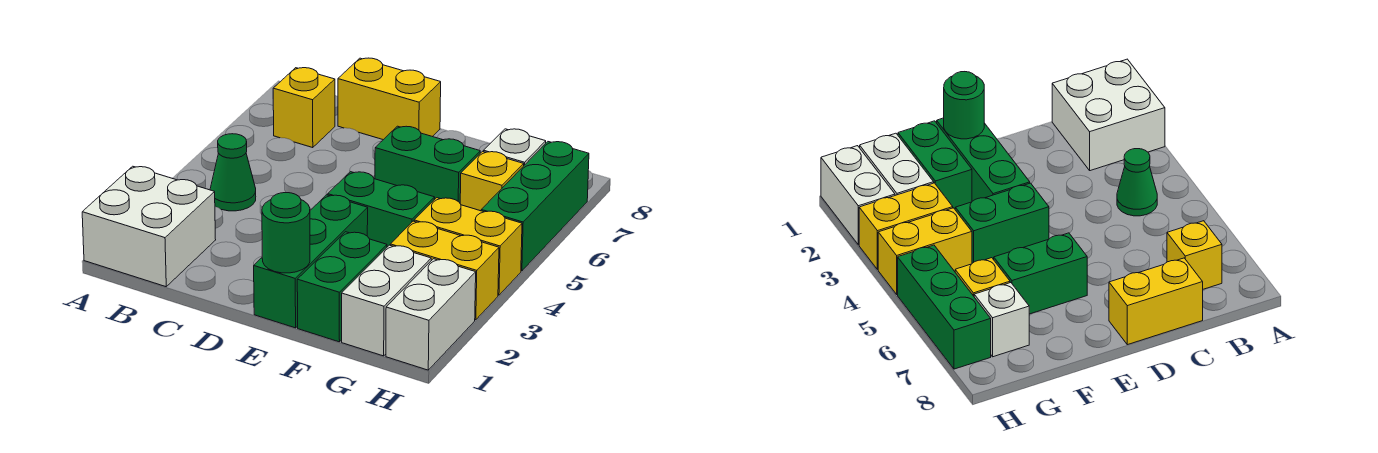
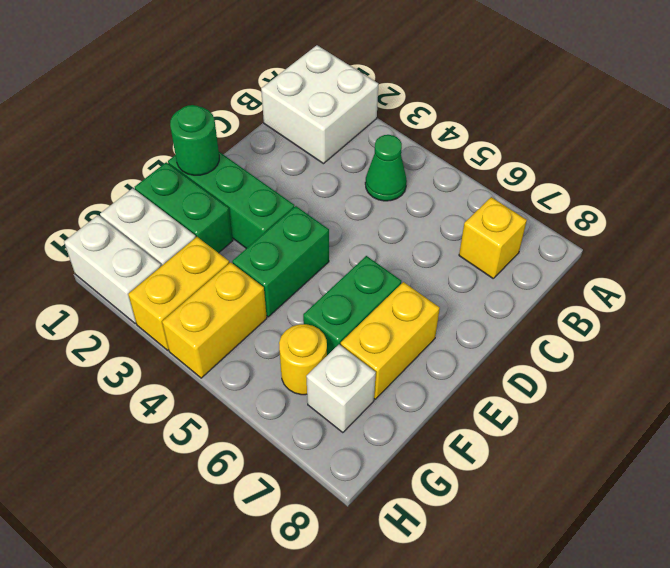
yellow 1x2 brick [338,58,441,140] -> yellow 1x2 brick moved to [341,282,440,399]
yellow 1x1 brick [460,151,524,211] -> yellow 1x1 round brick [279,324,327,395]
green 1x3 brick [481,142,589,271] -> none

